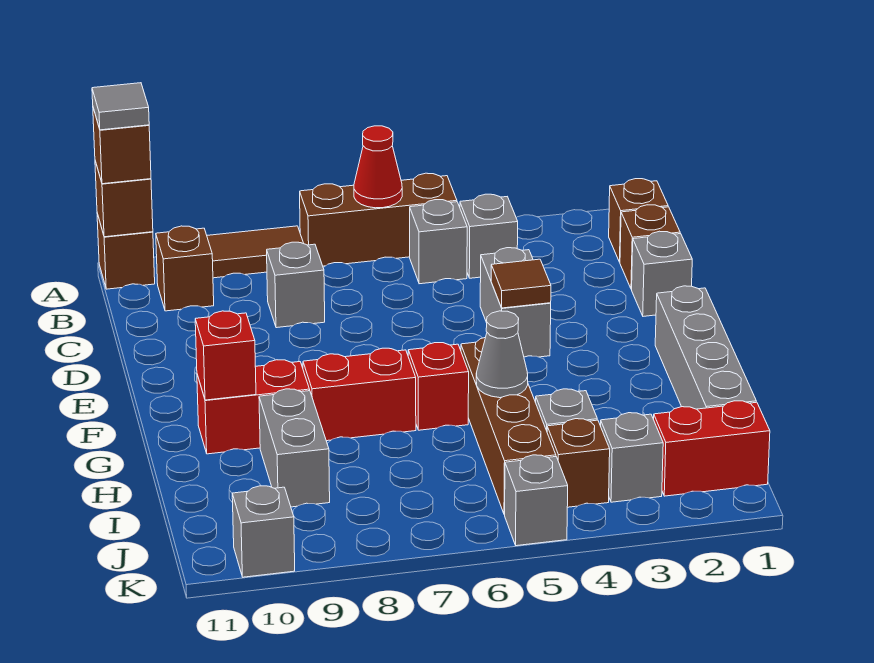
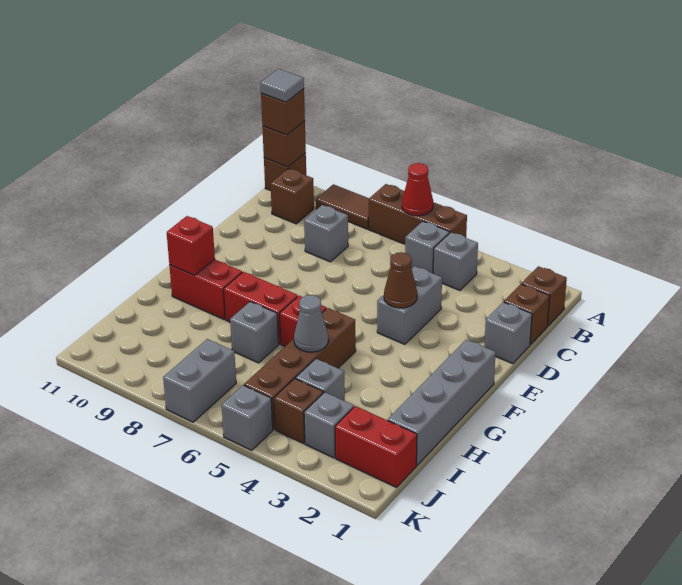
brown 1x1 tile [491,259,551,308] -> brown 1x1 cone [384,252,417,308]
grey 1x2 brick [259,389,330,507] -> grey 1x2 brick moved to [163,339,236,422]
grey 1x1 brick [232,486,295,577] -> grey 1x1 brick moved to [230,302,278,363]

